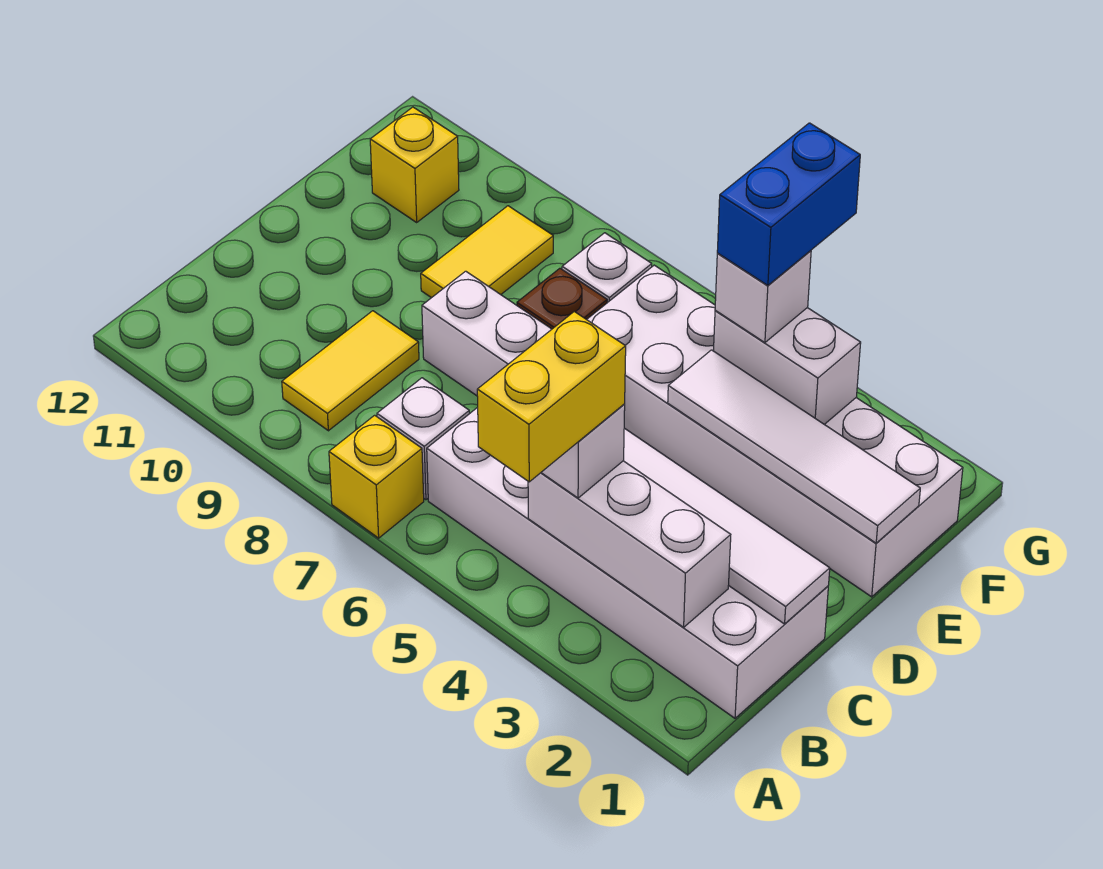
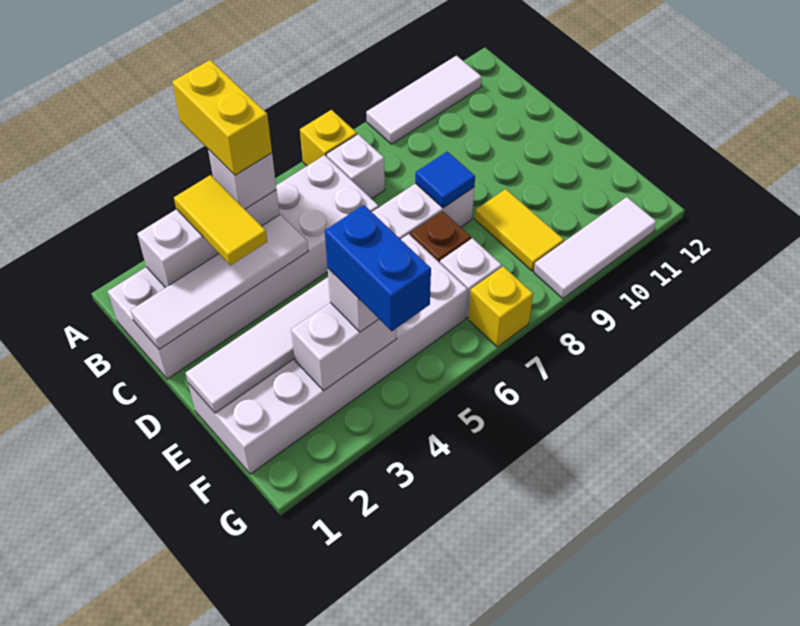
none -> white 1x3 tile [366,56,482,144]
yellow 1x2 tile [282,311,419,431] -> yellow 1x2 tile moved to [174,175,267,265]
none -> blue 1x1 tile [415,152,475,208]
yellow 1x1 brick [370,107,459,222] -> yellow 1x1 brick moved to [468,266,533,347]
none -> white 1x3 tile [534,197,656,299]

